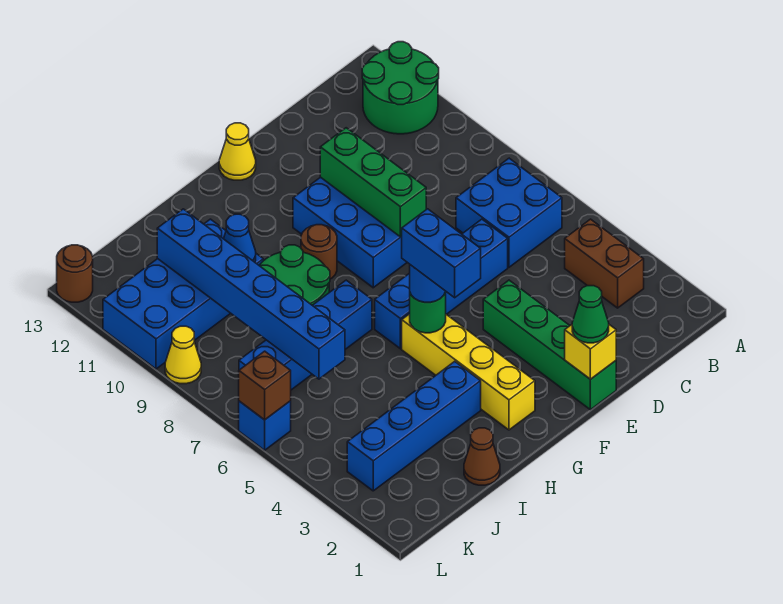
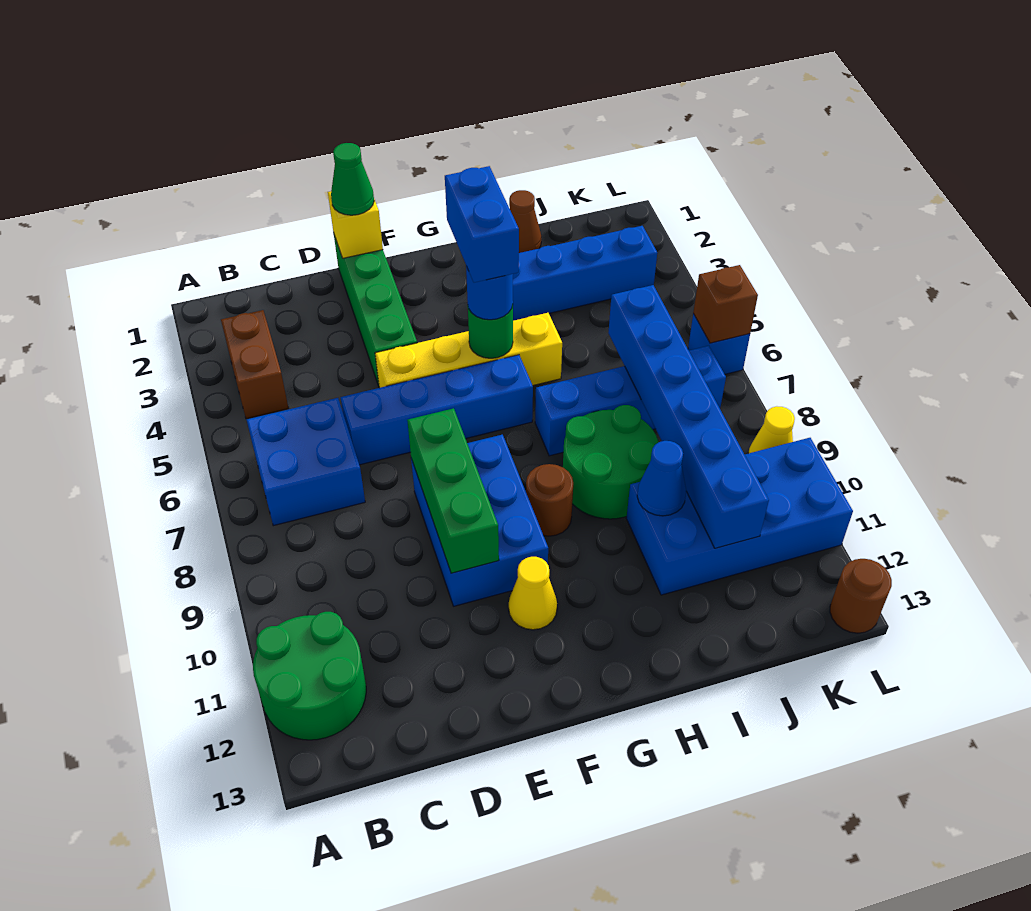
yellow 1x1 cone [219,123,256,180] -> yellow 1x1 cone moved to [509,557,557,630]
yellow 1x4 brick [402,314,535,430] -> yellow 1x4 brick turned to [375,313,562,388]

